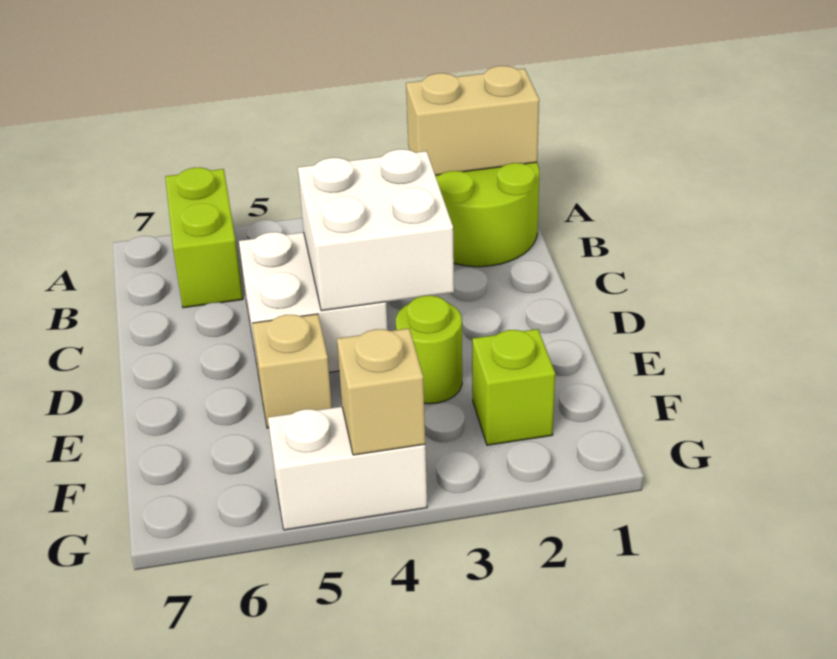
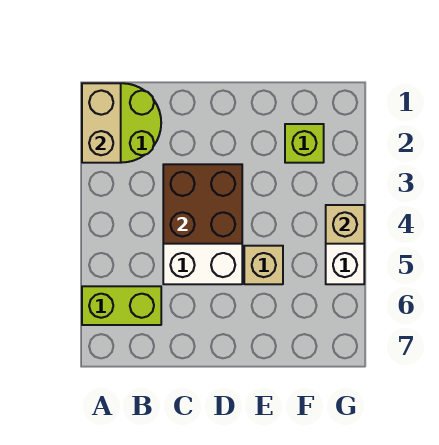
white 2x2 brick [298,149,454,311] -> brown 2x2 brick [163,164,242,244]
lime 1x1 round brick [396,295,462,404] -> none

